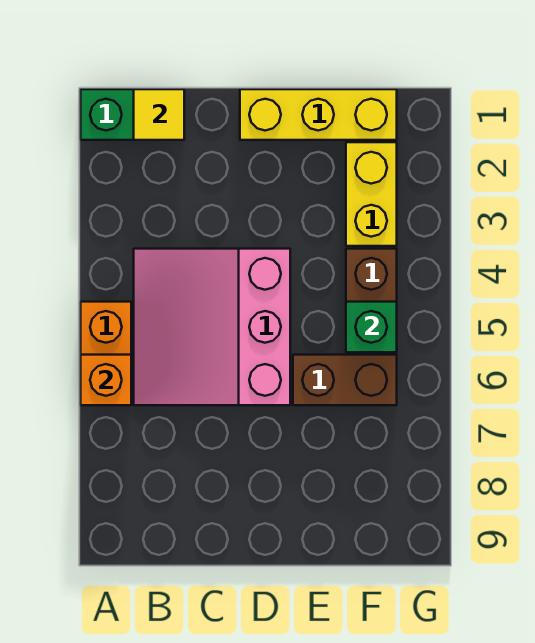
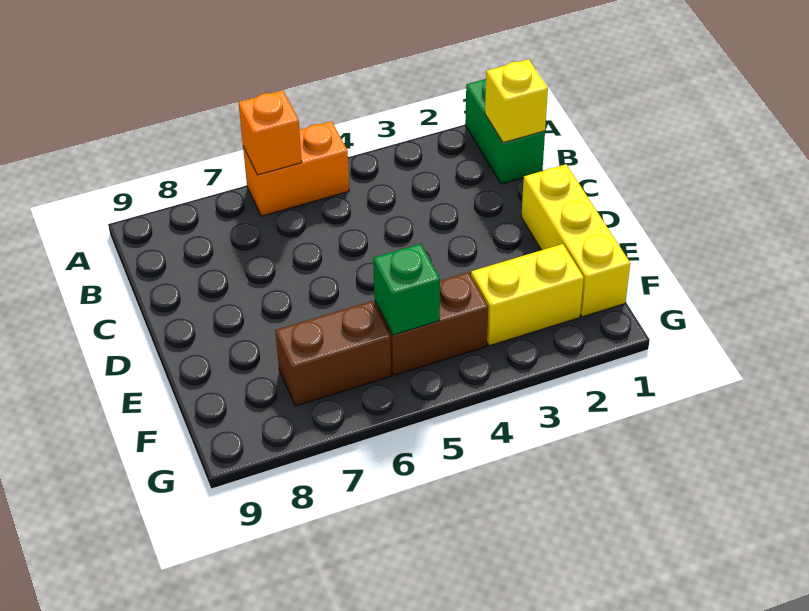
yellow 1x1 tile [134,89,184,140] -> yellow 1x1 brick [485,59,548,143]
pink 3x3 slope [134,249,290,405] -> none
brown 1x2 brick [293,355,397,405] -> brown 1x2 brick turned to [275,301,391,406]

